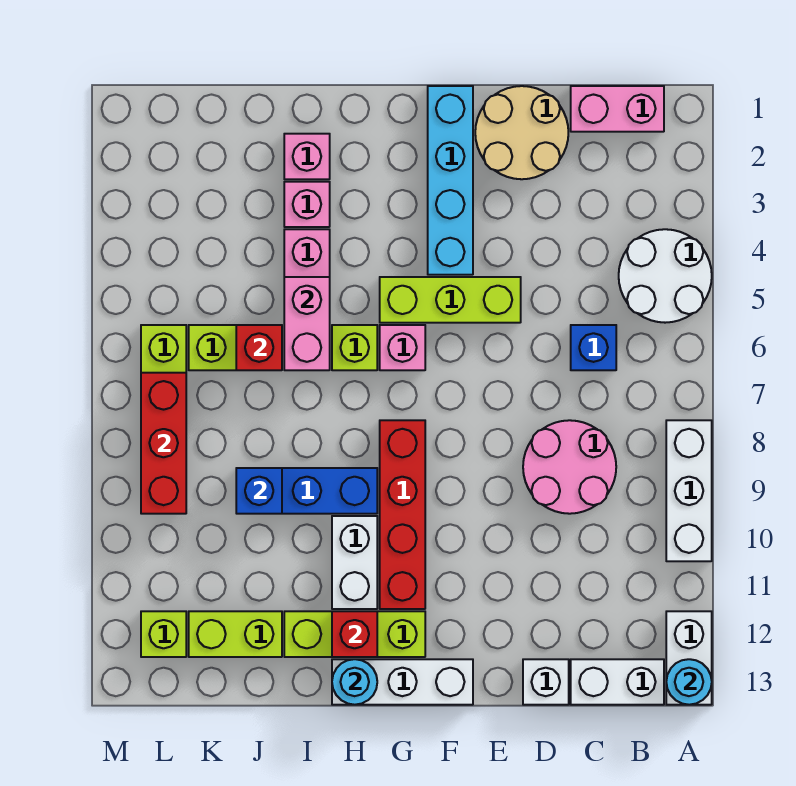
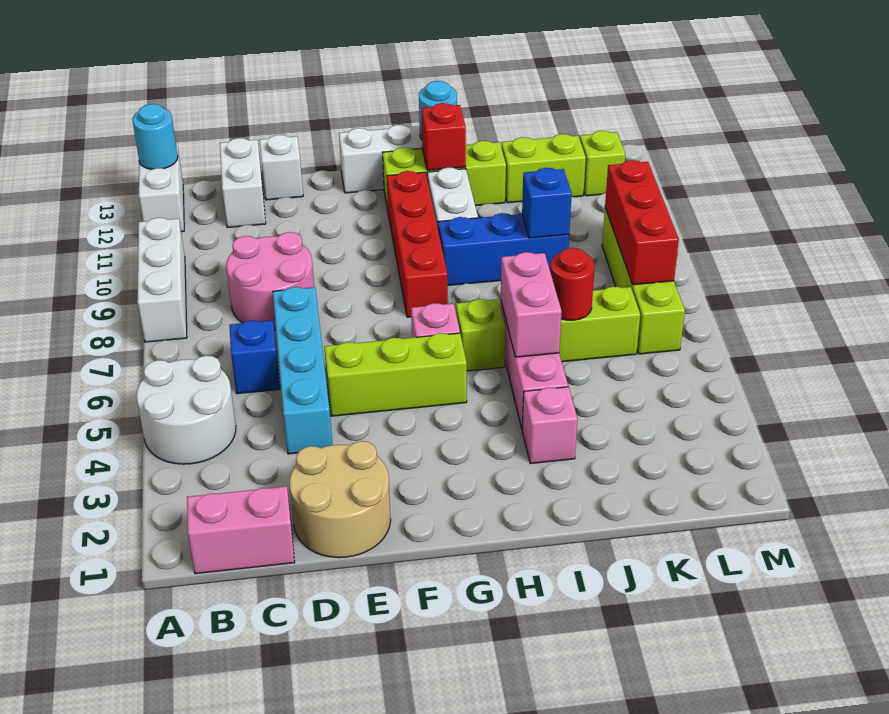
white 1x2 brick [571,659,664,705] -> white 1x2 brick turned to [220,138,266,228]
cyan 1x4 brick [428,86,473,275] -> cyan 1x4 brick moved to [273,287,332,454]
pink 1x1 brick [284,134,330,179] -> none
red 1x1 brick [236,325,282,370] -> red 1x1 round brick [550,248,595,320]

